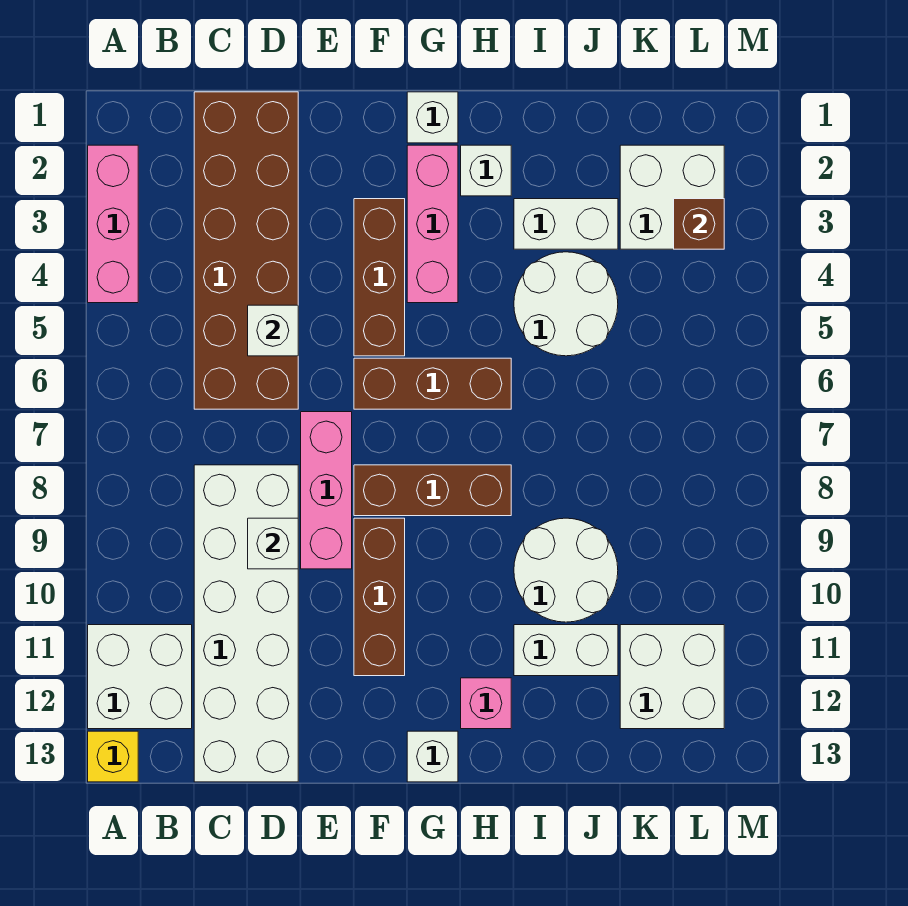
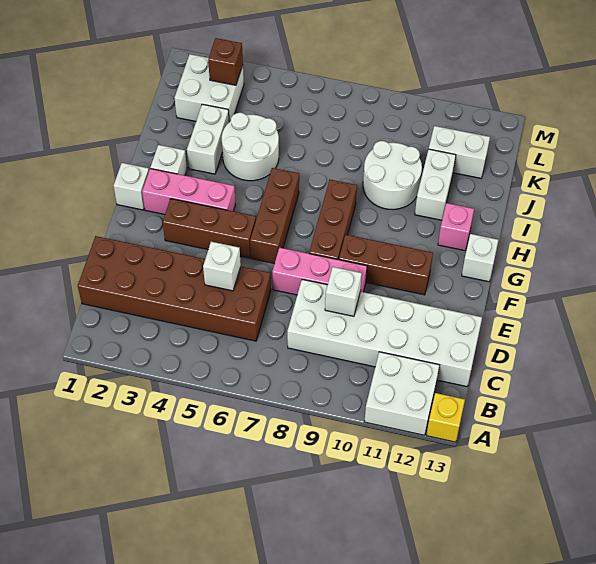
pink 1x3 brick [88,145,138,303] -> none
white 2x2 brick [620,625,724,729] -> white 1x2 brick [429,126,490,178]

